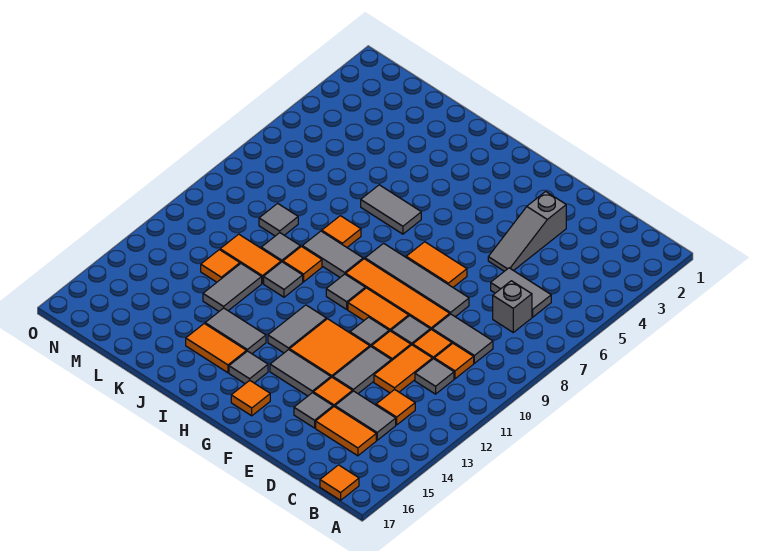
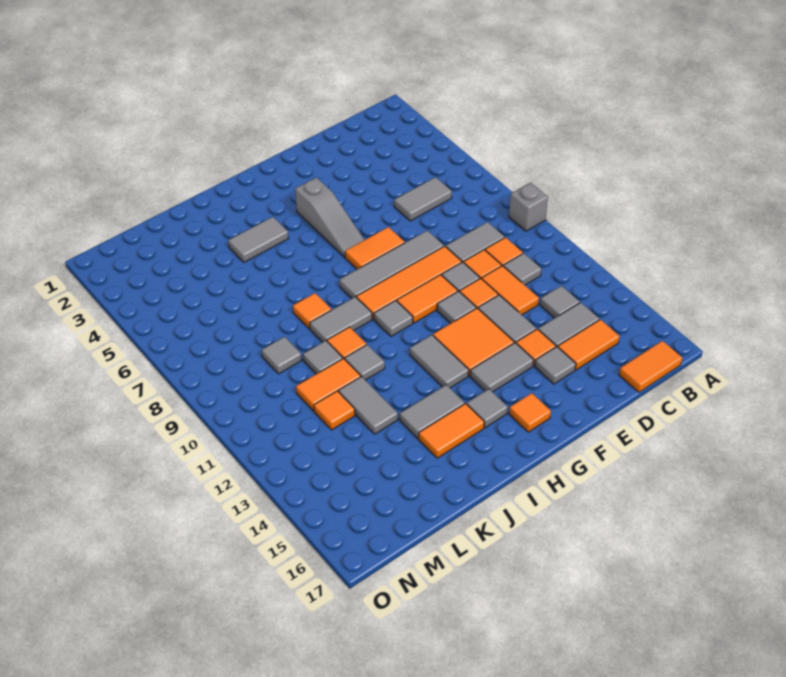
orange 1x1 tile [320,465,359,500] -> orange 1x2 tile [619,341,682,392]
grey 1x1 brick [493,281,532,332] -> grey 1x1 brick moved to [509,183,548,231]
orange 1x1 tile [376,389,415,425] -> grey 1x1 tile [540,286,580,318]
grey 1x3 slope [488,192,566,271] -> grey 1x3 slope moved to [295,178,364,257]
grey 1x2 tile [361,185,421,234] -> grey 1x2 tile moved to [228,217,289,262]

